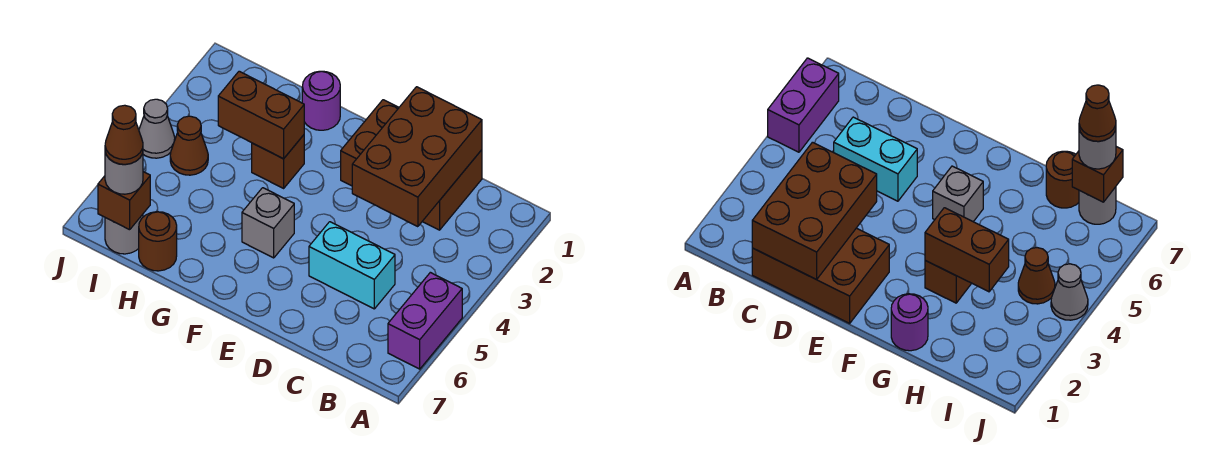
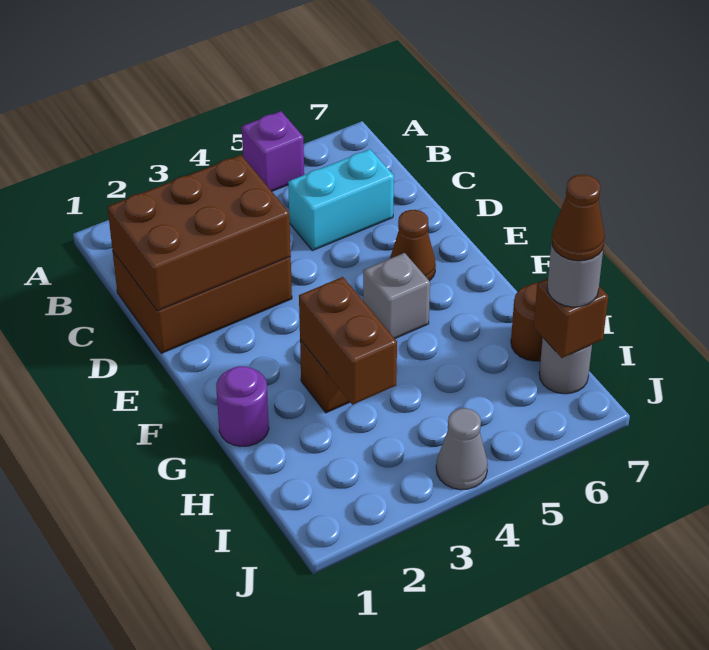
purple 1x2 brick [388,272,462,369] -> purple 1x1 brick [242,111,304,191]
brown 2x3 brick [341,100,482,230] -> brown 2x3 brick turned to [113,252,292,353]
cyan 1x2 brick [309,222,395,309] -> cyan 1x2 brick turned to [288,149,394,251]
brown 1x1 cone [170,116,208,175] -> brown 1x1 cone moved to [390,210,436,281]

